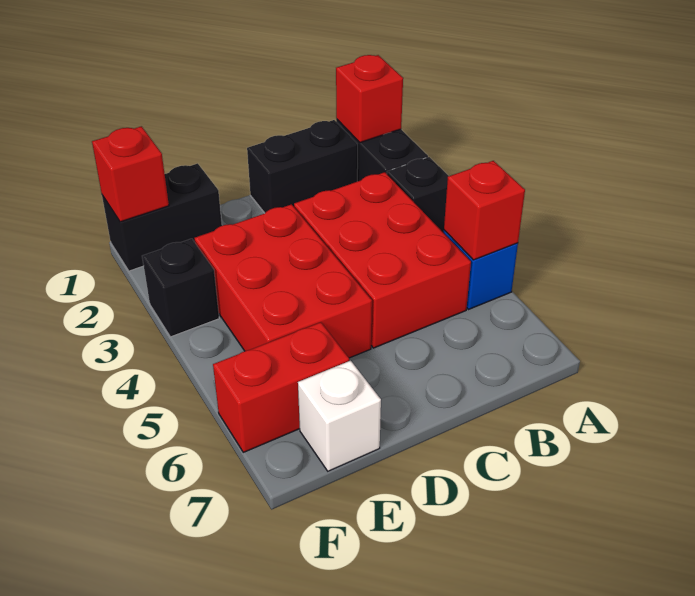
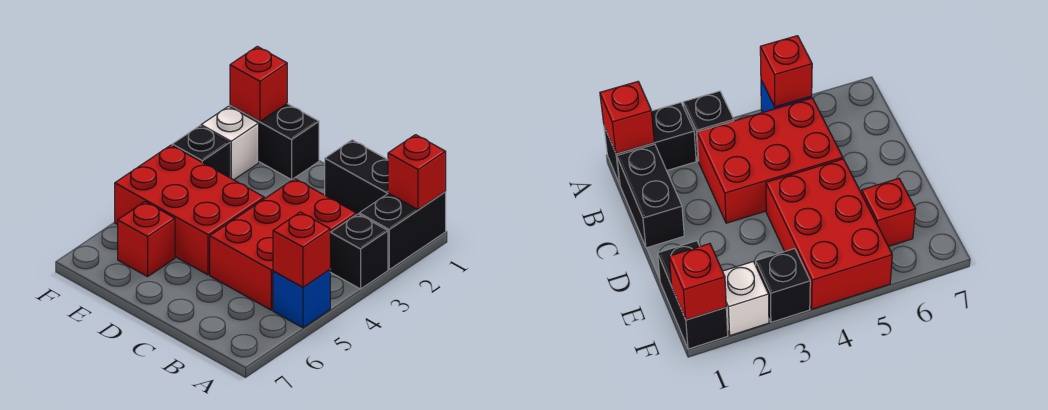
red 2x3 brick [194,204,372,358] -> red 2x3 brick turned to [115,145,264,275]
red 1x2 brick [213,322,349,452] -> red 1x1 brick [118,202,175,277]
white 1x1 brick [298,361,381,471] -> white 1x1 brick moved to [201,106,259,180]

